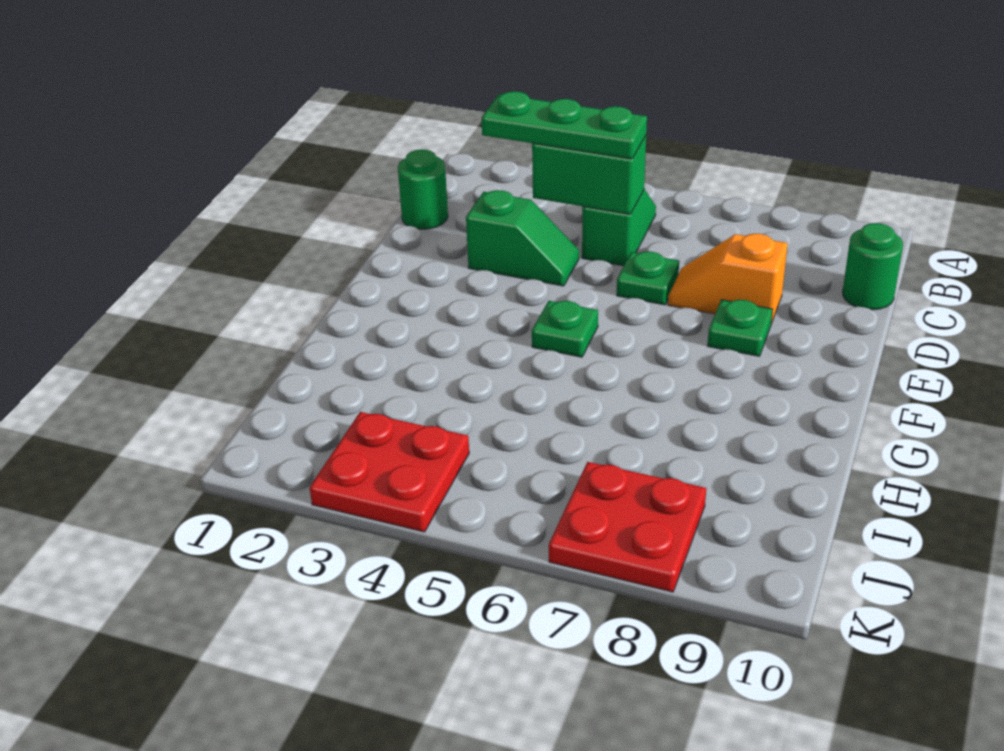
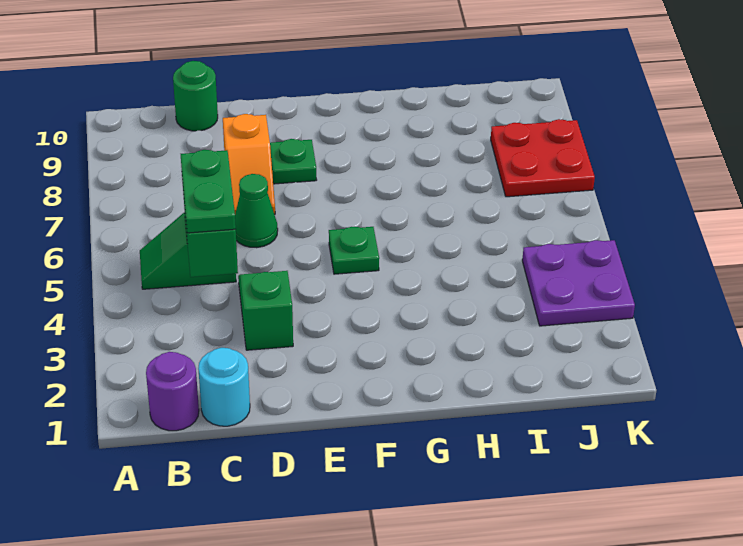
none -> purple 1x1 round brick [146,352,199,431]
green 1x1 round brick [398,149,448,229] -> cyan 1x1 round brick [198,348,250,426]
green 1x3 plate [481,91,647,159] -> green 1x2 plate [181,150,236,233]
green 1x1 plate [617,252,679,305] -> green 1x1 cone [235,174,278,248]
red 2x2 plate [309,412,469,532] -> purple 2x2 plate [522,240,635,326]

